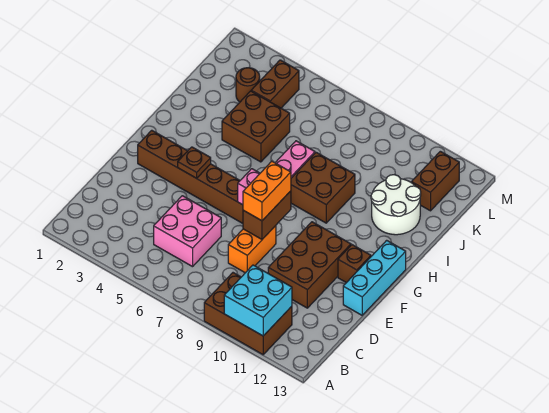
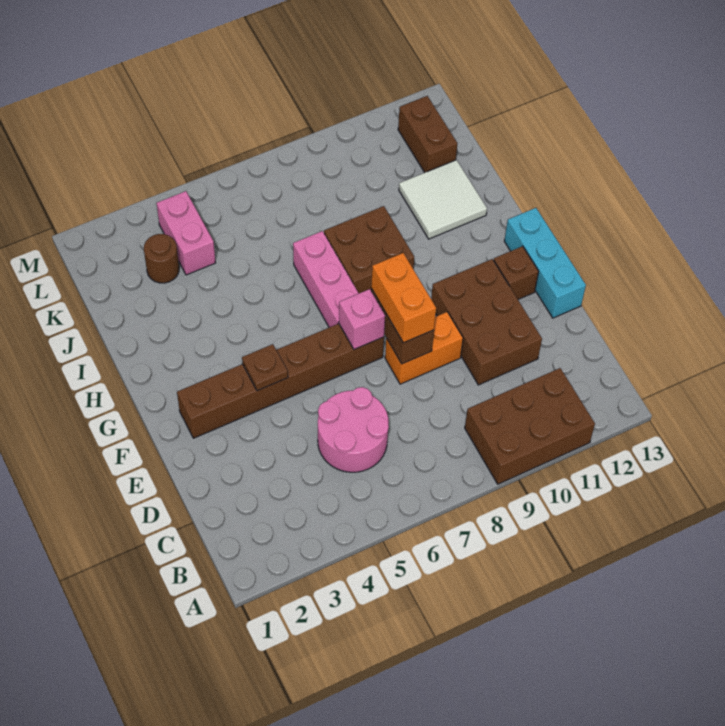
cyan 2x2 brick [224,265,292,336] -> none
pink 2x2 brick [154,196,221,267] -> pink 2x2 round brick [318,387,389,472]
orange 1x2 brick [228,226,276,273] -> orange 1x2 brick turned to [385,312,463,384]
brown 2x2 brick [222,91,290,162] -> none
white 2x2 round brick [371,175,421,235] -> white 2x2 tile [399,160,487,239]
brown 1x2 brick [251,60,299,108] -> pink 1x2 brick [157,191,216,275]

